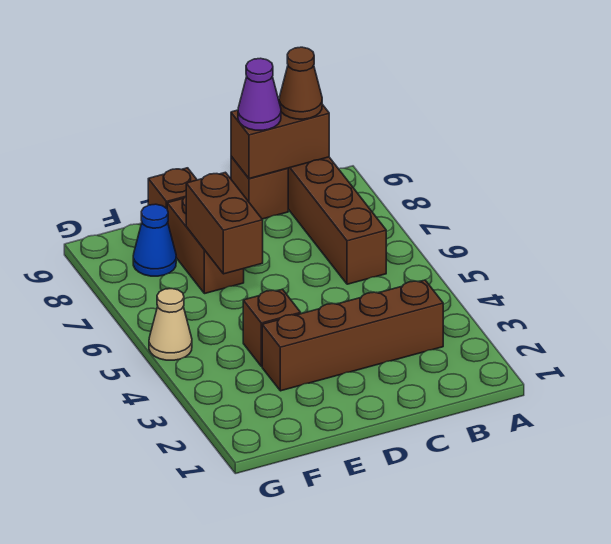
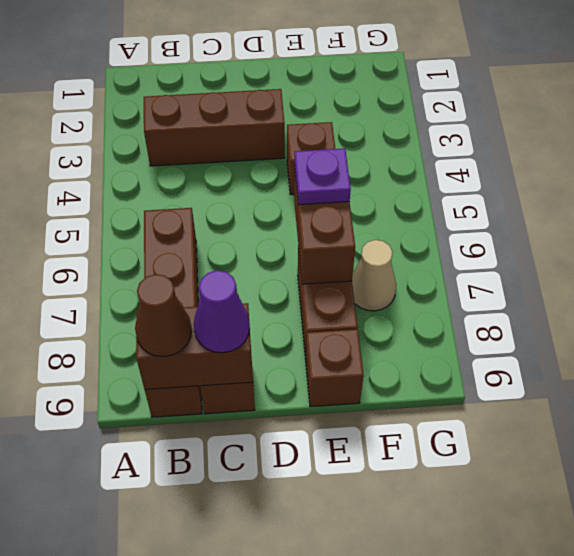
brown 1x4 brick [262,280,443,391] -> brown 1x3 brick [144,89,285,166]
none -> purple 1x1 plate [295,148,351,205]
blue 1x1 cone [133,204,176,276] -> none
tan 1x1 cone [149,289,192,360] -> tan 1x1 cone moved to [352,240,396,311]

